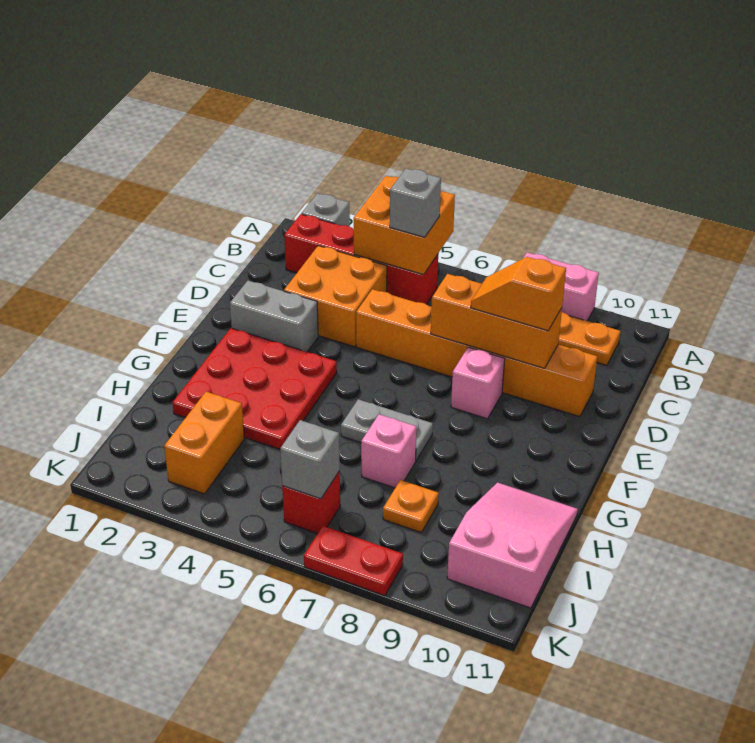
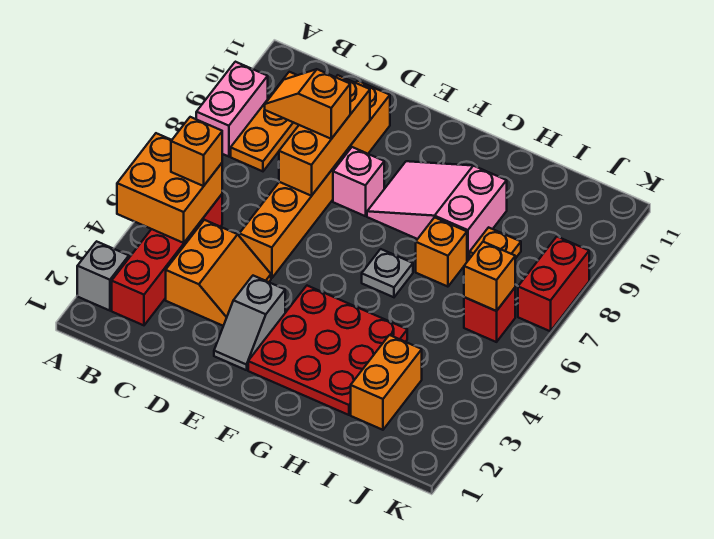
grey 1x1 brick [390,169,441,237] -> orange 1x1 brick [171,117,222,186]
orange 2x2 brick [284,246,387,347] -> orange 2x2 slope [166,220,271,326]
orange 1x2 slope [471,257,566,331] -> orange 1x2 slope turned to [265,69,350,139]
grey 1x2 brick [230,281,318,352] -> grey 1x2 slope [214,276,285,370]
grey 1x2 plate [341,399,433,460] -> grey 1x1 plate [362,249,413,297]
pink 1x1 brick [361,414,416,488] -> orange 1x1 brick [416,217,467,287]
pink 2x3 slope [447,483,578,608] -> pink 2x3 slope moved to [367,161,507,261]
orange 1x2 brick [164,392,244,494] -> orange 1x2 brick turned to [351,335,422,430]
grey 1x1 brick [280,420,340,499] -> orange 1x1 brick [464,242,515,311]
red 1x2 plate [304,526,403,596] -> red 1x2 brick [518,237,589,331]

